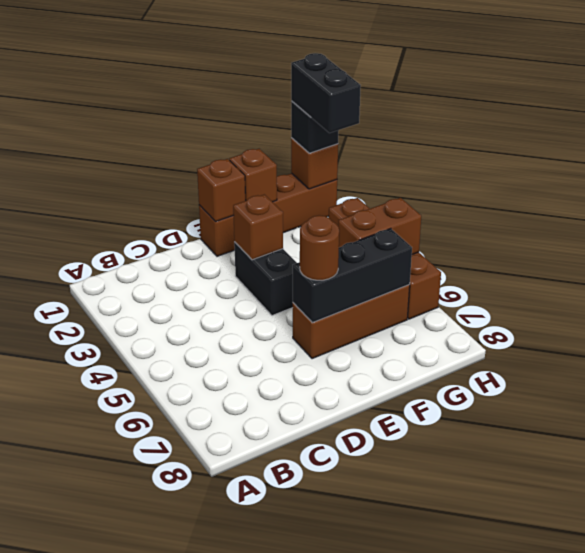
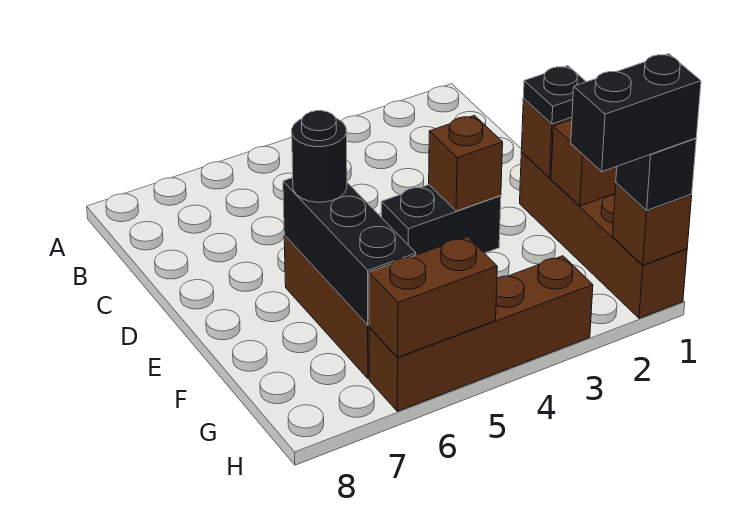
none -> black 1x1 plate [523,66,586,124]
brown 1x1 round brick [300,215,339,280] -> black 1x1 round brick [292,111,347,202]
brown 1x2 brick [338,198,421,254] -> brown 1x2 brick turned to [369,237,497,357]

